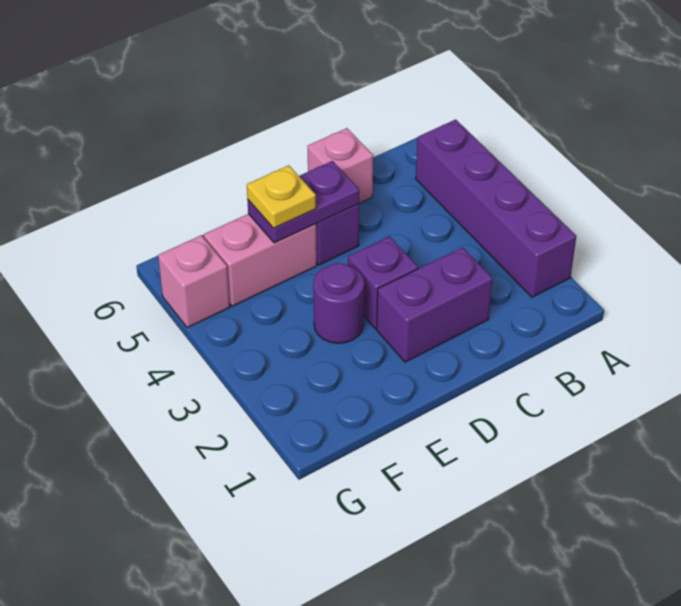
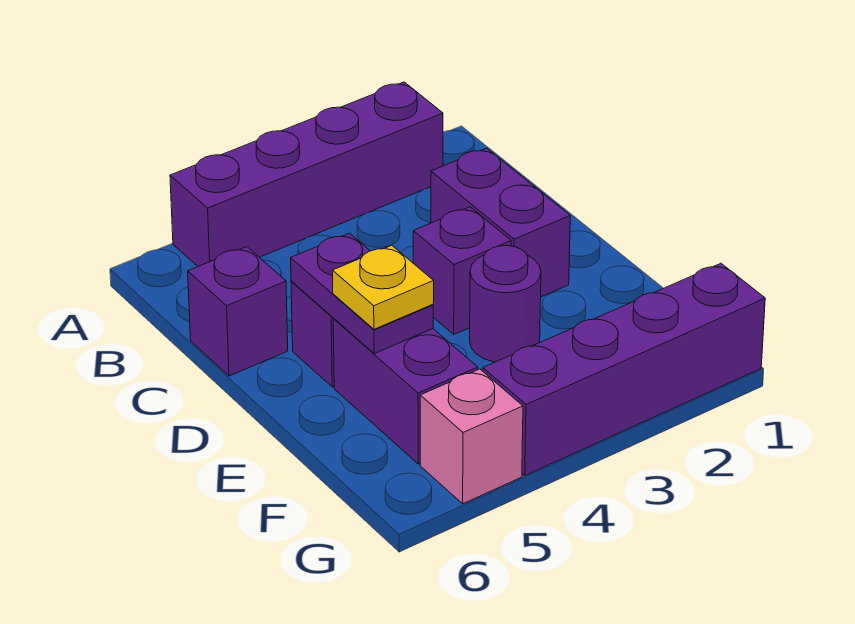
pink 1x1 brick [308,128,373,203] -> purple 1x1 brick [188,247,288,376]
pink 1x2 brick [204,214,317,306] -> purple 1x2 brick [333,319,478,464]
none -> purple 1x4 brick [483,263,765,475]

